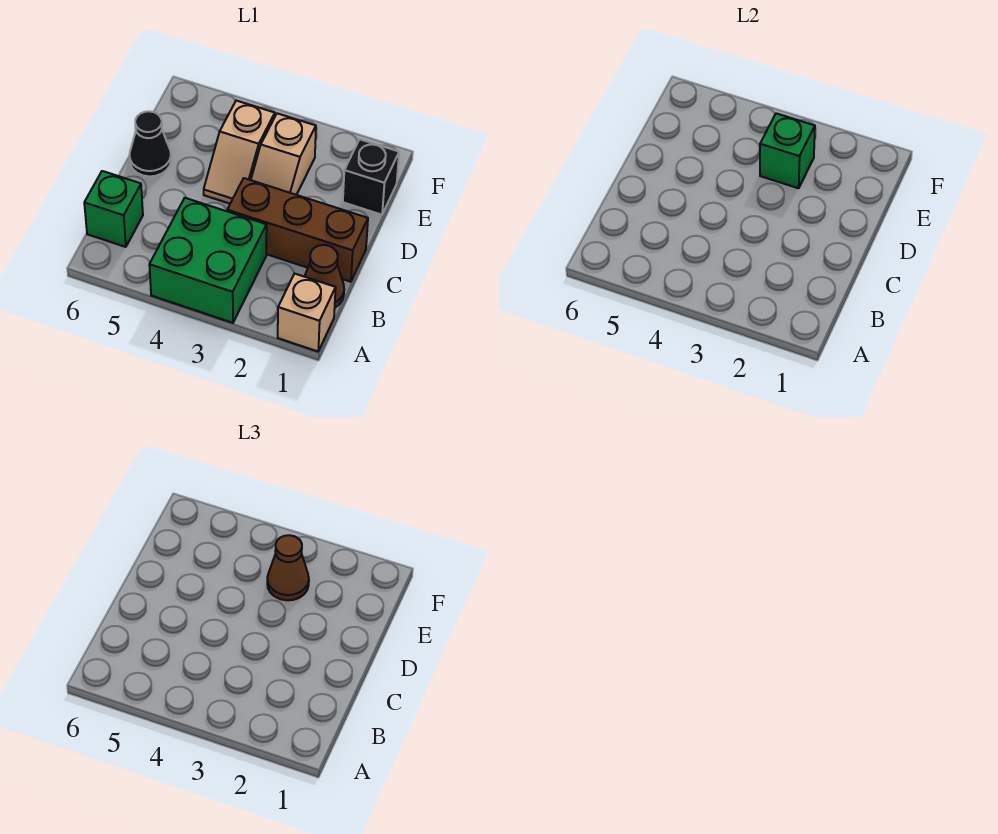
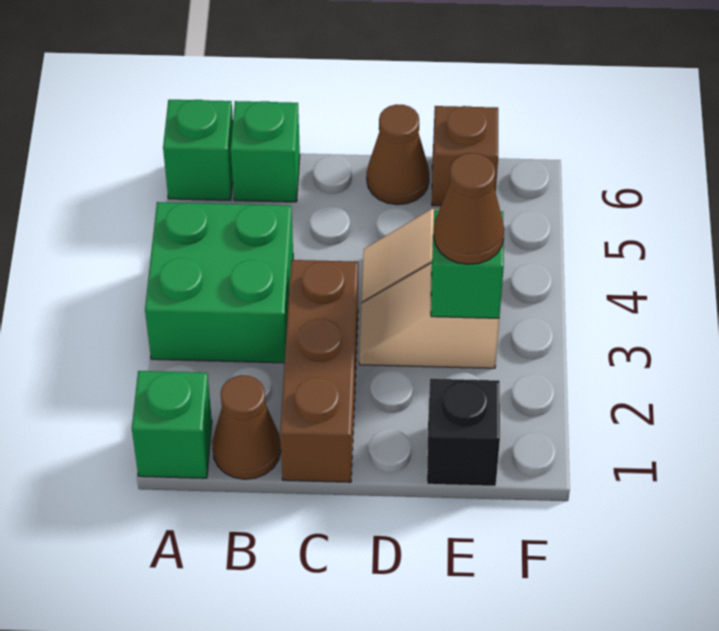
tan 1x1 brick [278,274,336,351] -> green 1x1 brick [132,371,212,478]
none -> green 1x1 brick [163,100,233,200]
black 1x1 cone [130,111,171,176] -> brown 1x1 cone [367,104,429,205]
none -> brown 1x1 brick [432,106,498,206]

